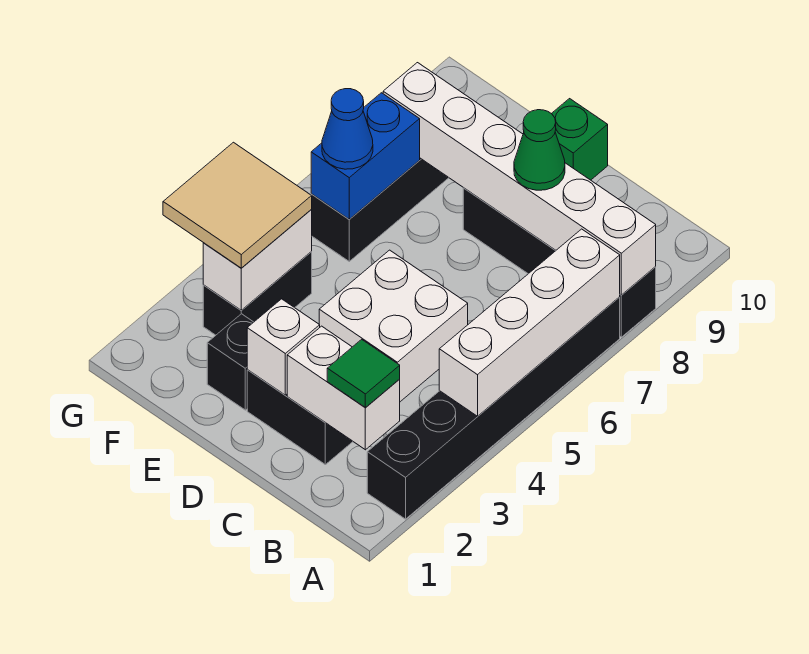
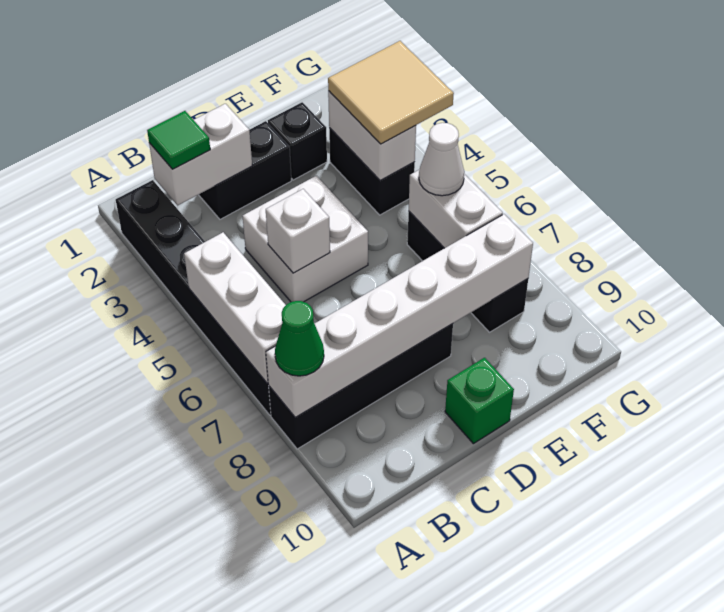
white 1x4 brick [439,229,620,416] -> white 1x3 brick [184,232,286,383]
green 1x1 cone [514,110,565,190] -> green 1x1 cone moved to [275,301,324,376]
white 1x1 brick [247,299,320,395] -> white 1x1 brick moved to [266,189,330,273]
blue 1x2 brick [311,93,420,219] -> white 1x2 brick [409,169,503,248]
blue 1x1 cone [322,89,373,169] -> white 1x1 cone [419,123,464,196]

